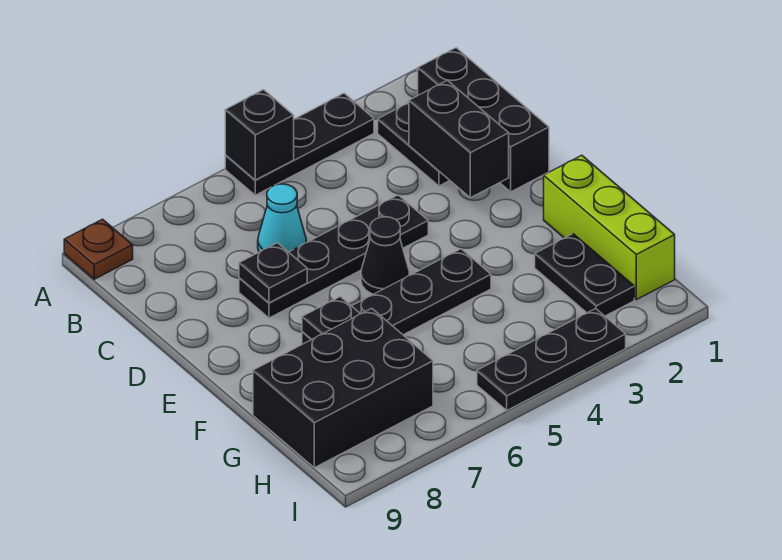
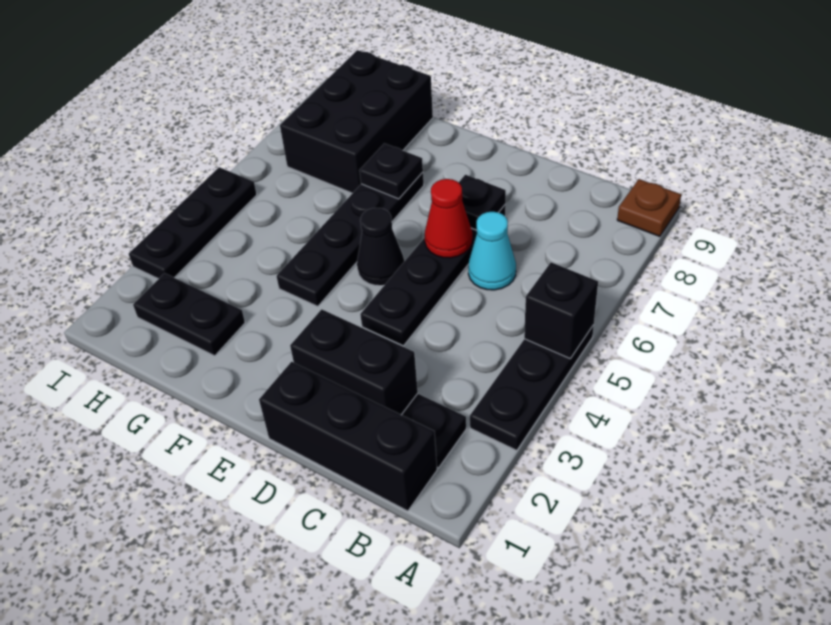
none -> red 1x1 cone [425,179,472,258]
lime 1x3 brick [544,155,675,300] -> none

